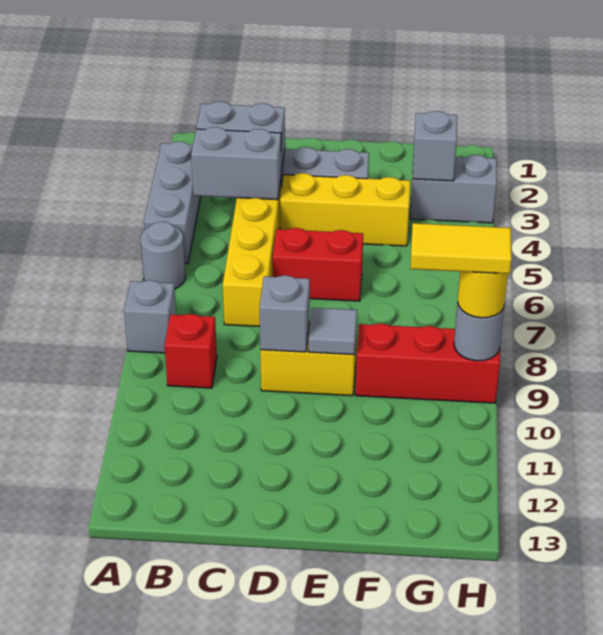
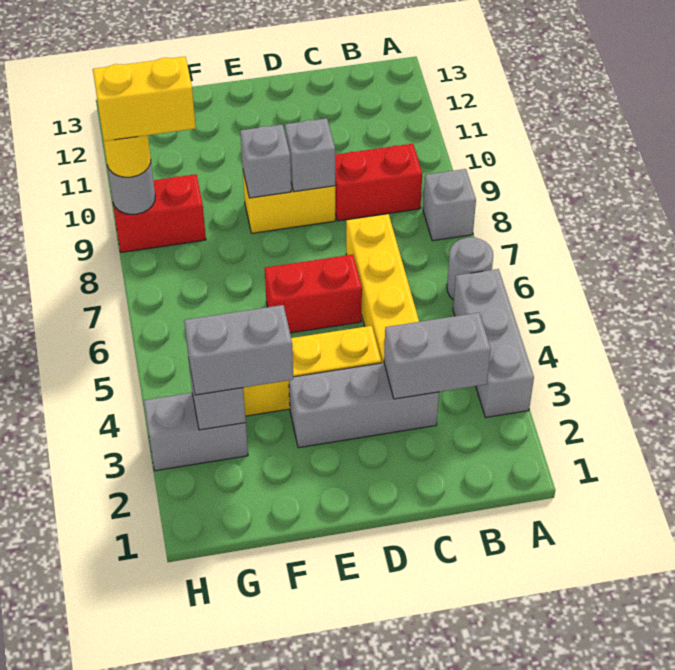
grey 1x2 brick [191,127,282,200] -> grey 1x2 brick moved to [184,305,293,395]
red 1x1 brick [165,314,217,388] -> red 1x2 brick [335,144,422,221]
grey 1x1 tile [309,308,357,355] -> grey 1x1 brick [240,125,291,198]
red 1x3 brick [355,323,500,403] -> red 1x2 brick [113,174,206,252]
yellow 1x2 tile [410,223,512,274] -> yellow 1x2 brick [93,57,196,141]

